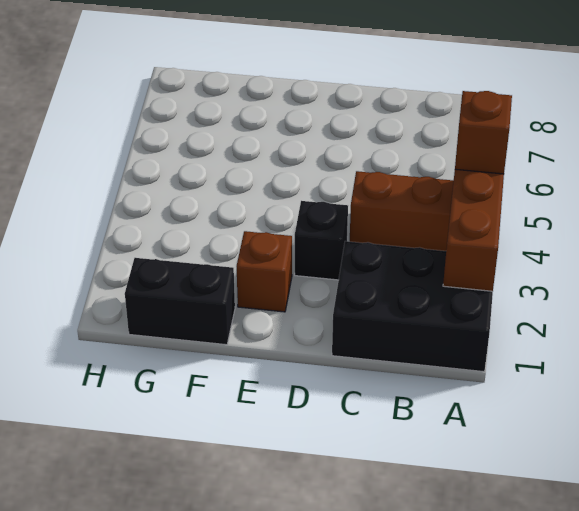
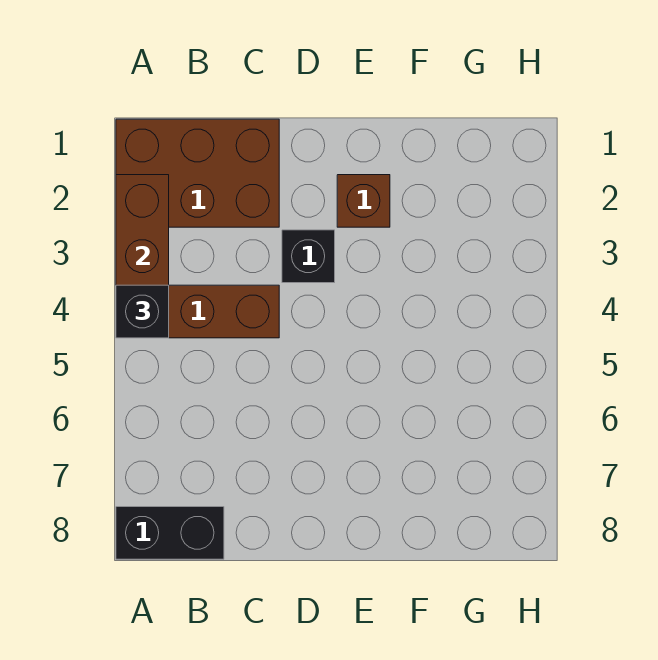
black 2x3 brick [332,241,493,372] -> brown 2x3 brick [116,119,279,227]
brown 1x1 brick [455,91,512,174] -> black 1x1 brick [116,285,169,338]
black 1x2 brick [125,258,235,345] -> black 1x2 brick moved to [116,507,224,559]

